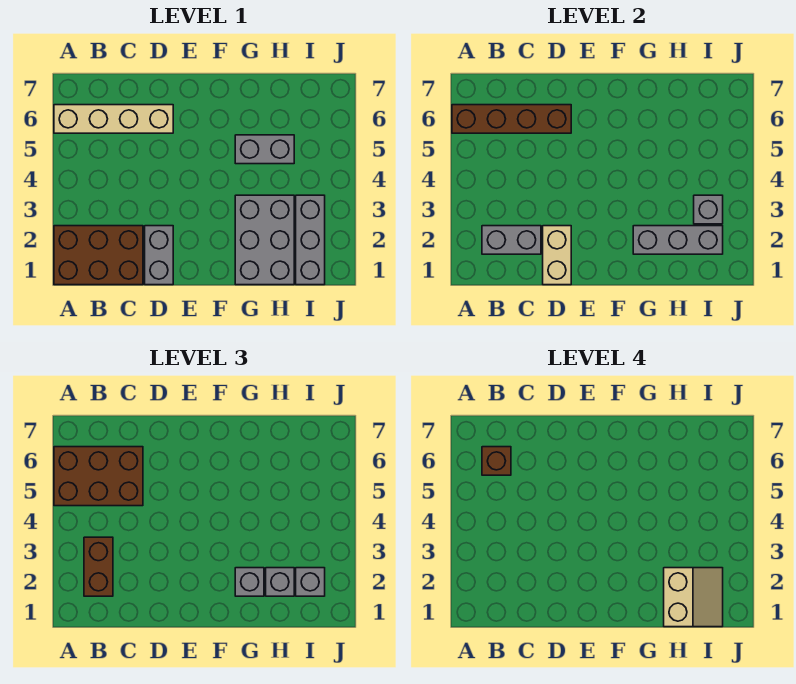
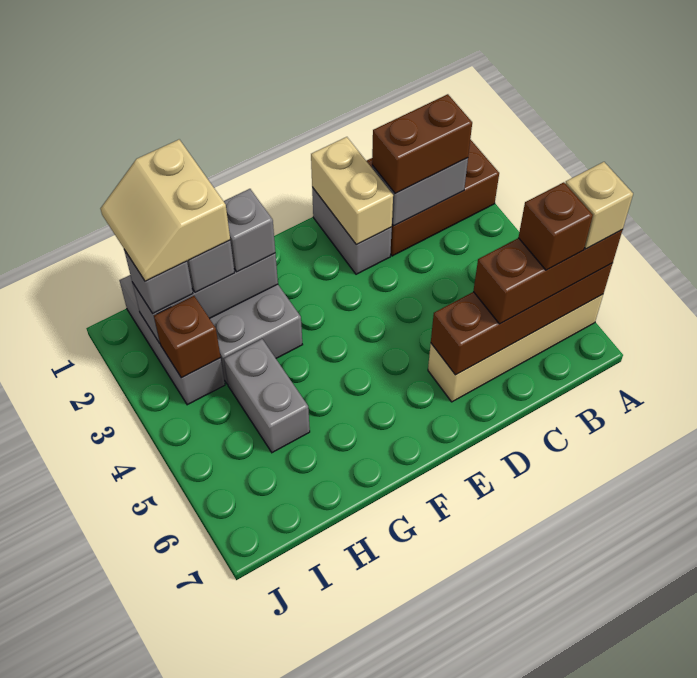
brown 2x3 brick [54,447,143,506] -> brown 1x3 brick [473,230,622,324]
none -> tan 1x1 brick [565,162,633,249]
brown 1x2 brick [84,537,113,596] -> brown 1x2 brick turned to [372,94,472,194]
grey 1x2 brick [235,135,294,164] -> grey 1x2 brick turned to [224,339,310,453]
grey 1x1 brick [694,195,723,224] -> brown 1x1 brick [154,296,221,378]

